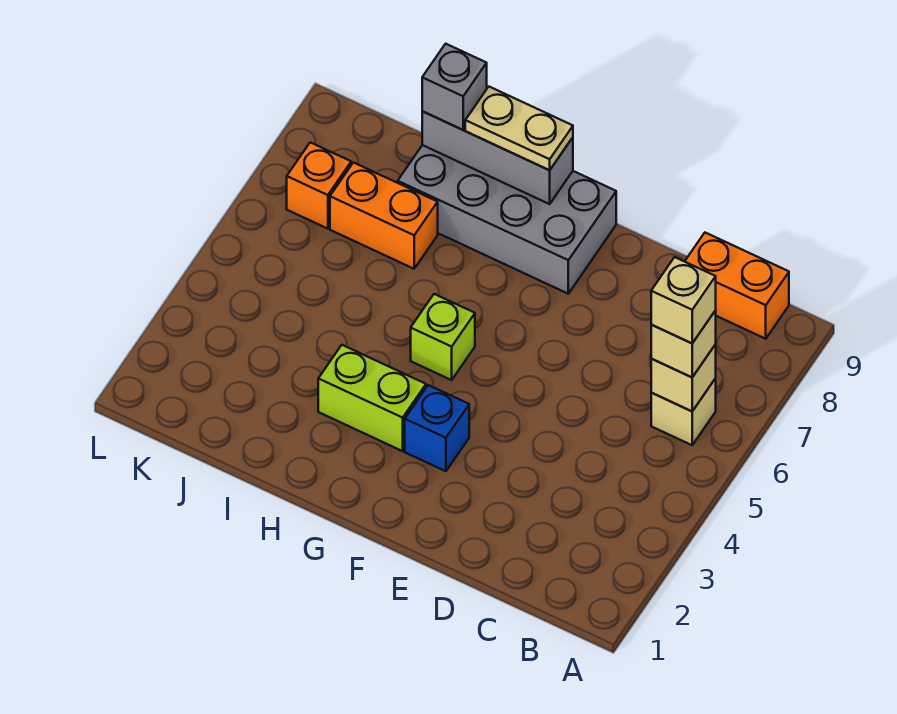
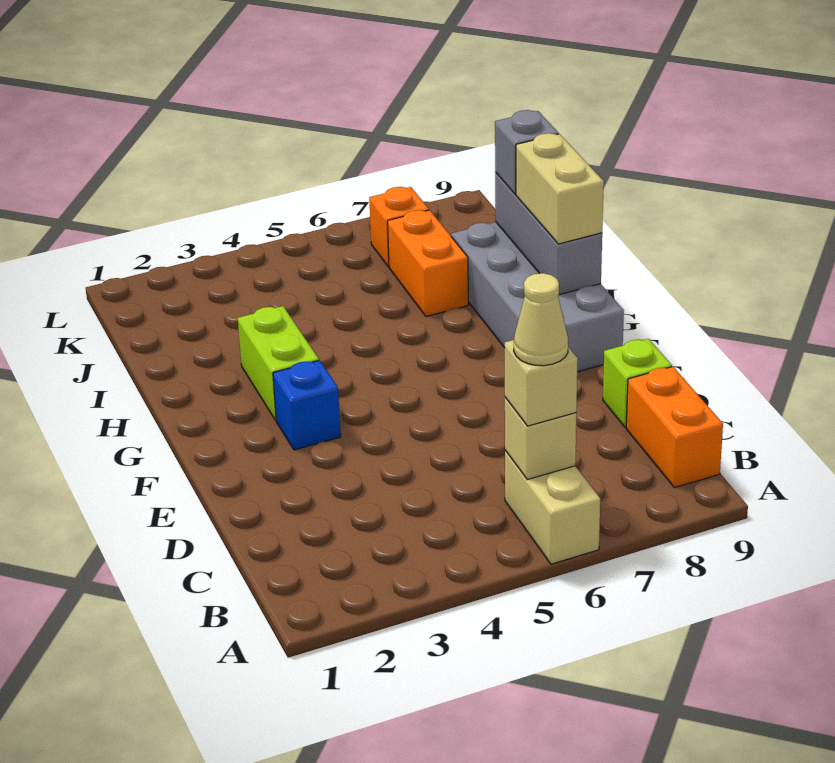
tan 1x1 brick [651,378,716,445] -> tan 1x2 brick [505,451,600,564]
tan 1x1 brick [651,257,716,343] -> tan 1x1 cone [514,273,568,366]
lime 1x1 brick [411,294,475,380] -> lime 1x1 brick moved to [603,339,672,428]
tan 1x2 plate [465,87,573,170] -> tan 1x2 brick [516,133,604,244]

